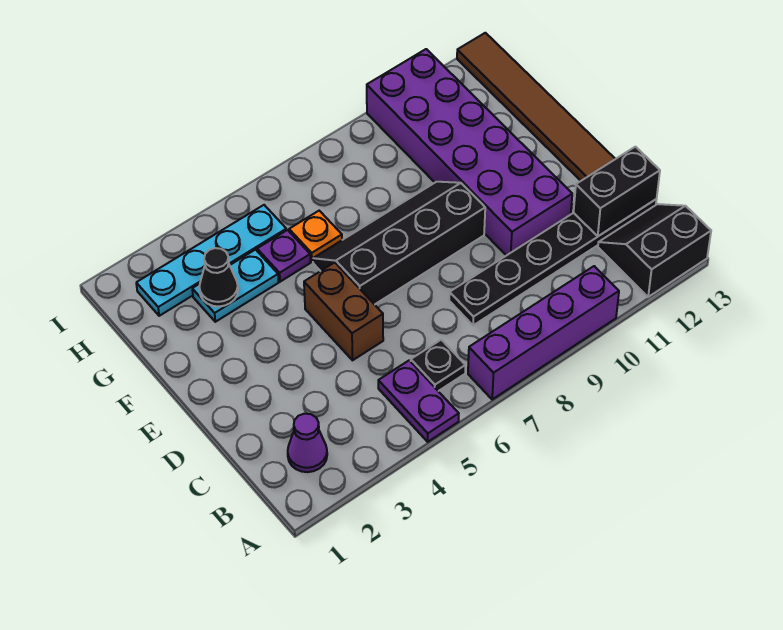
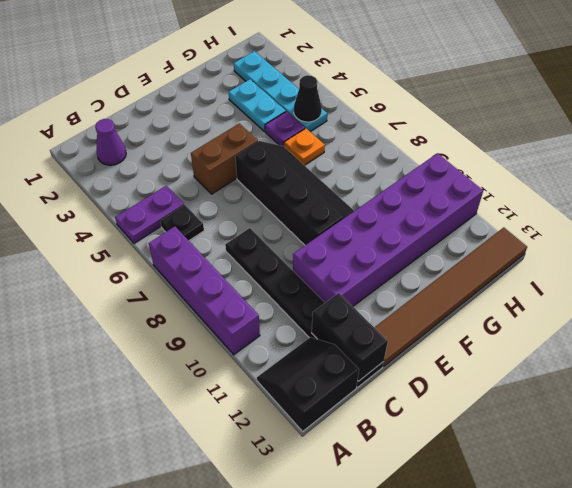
black 2x2 slope [598,204,711,297] -> black 2x2 slope turned to [257,337,359,431]
black 1x1 cone [199,248,238,306] -> black 1x1 cone moved to [294,75,322,122]

